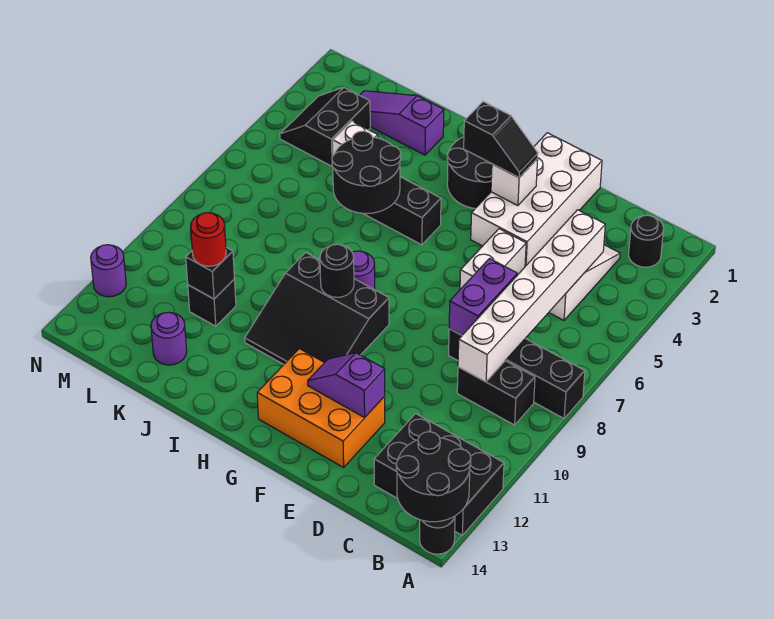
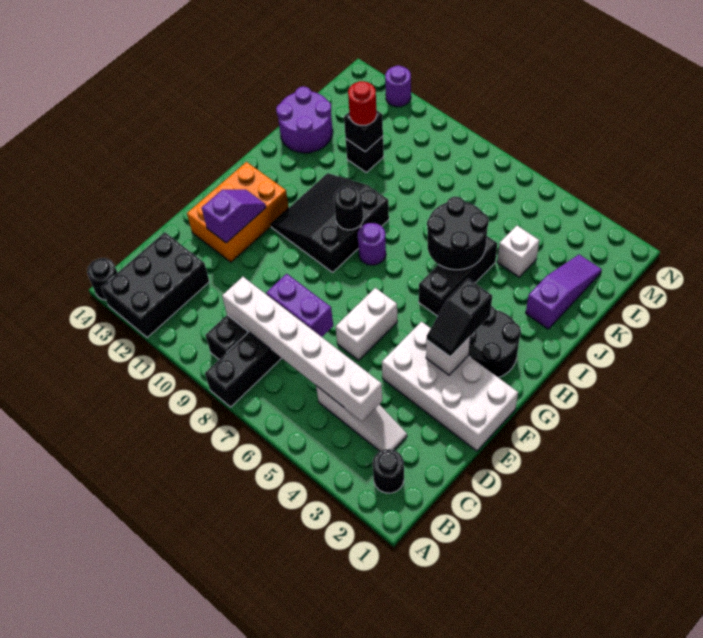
black 2x2 round brick [396,432,471,522] -> none
white 1x2 brick [460,229,526,289] -> white 1x2 brick turned to [336,288,397,360]
purple 1x1 round brick [151,312,187,365] -> purple 2x2 round brick [276,87,333,153]
black 2x2 slope [280,88,370,166] -> none

